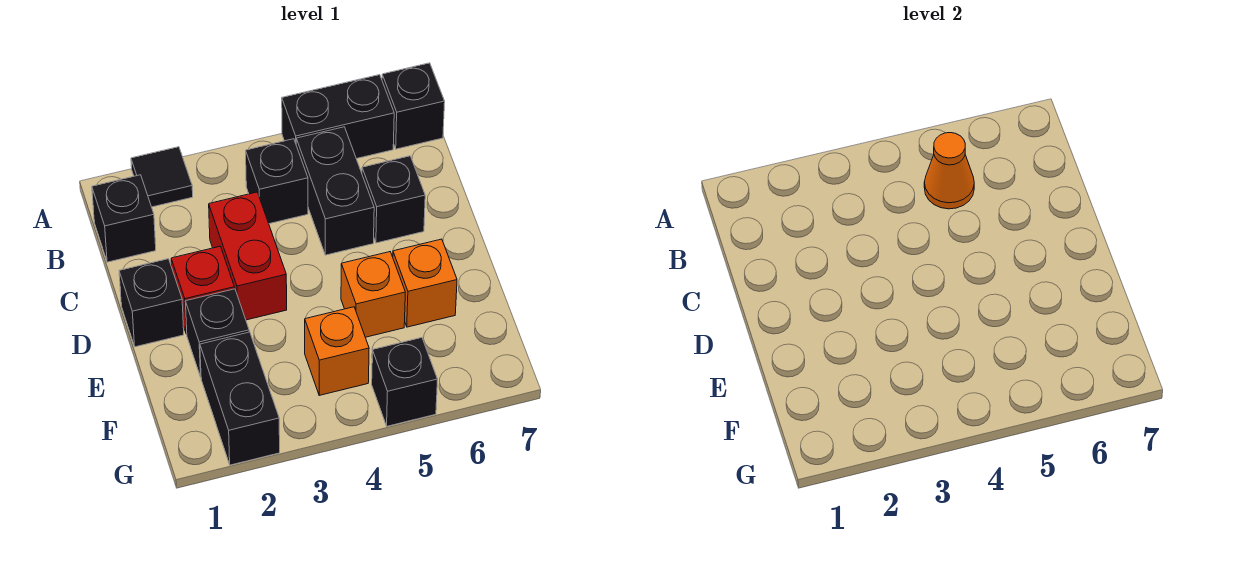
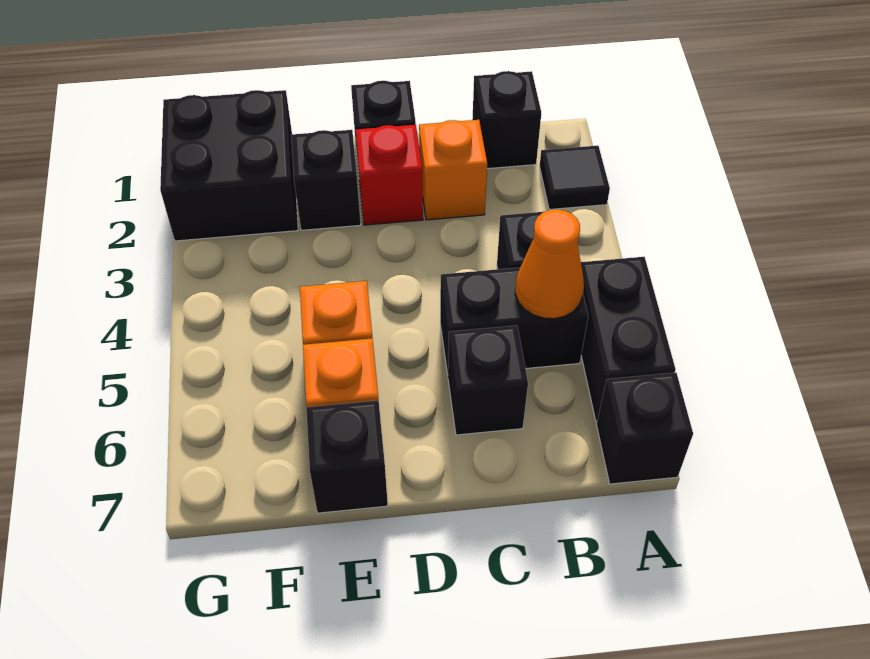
red 1x2 brick [209,192,287,320] -> none
black 1x2 brick [200,332,280,465] -> black 2x2 brick [160,90,298,241]
orange 1x1 brick [305,307,369,395] -> orange 1x1 brick moved to [419,120,487,220]
black 1x1 brick [372,338,438,426] -> black 1x1 brick moved to [306,400,388,513]

